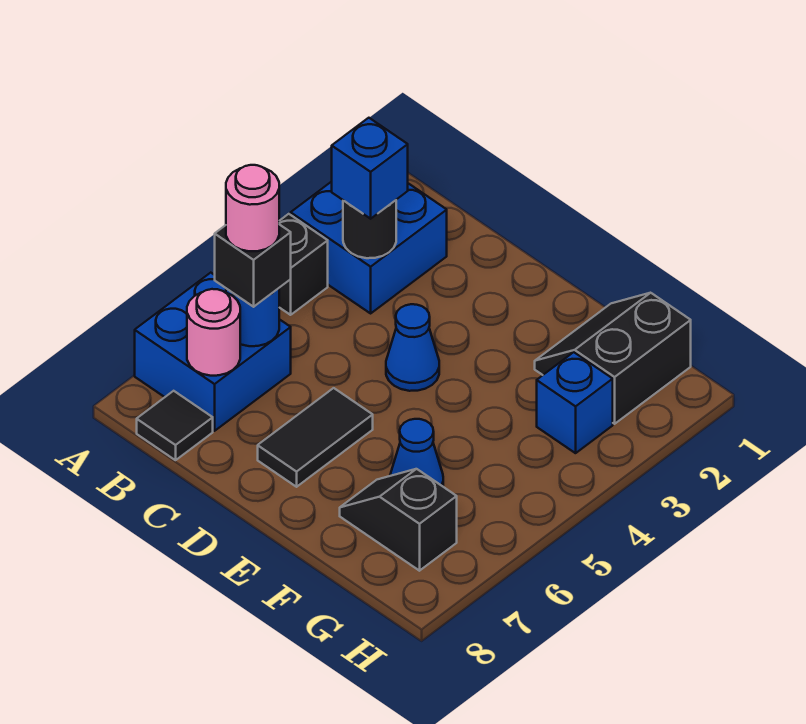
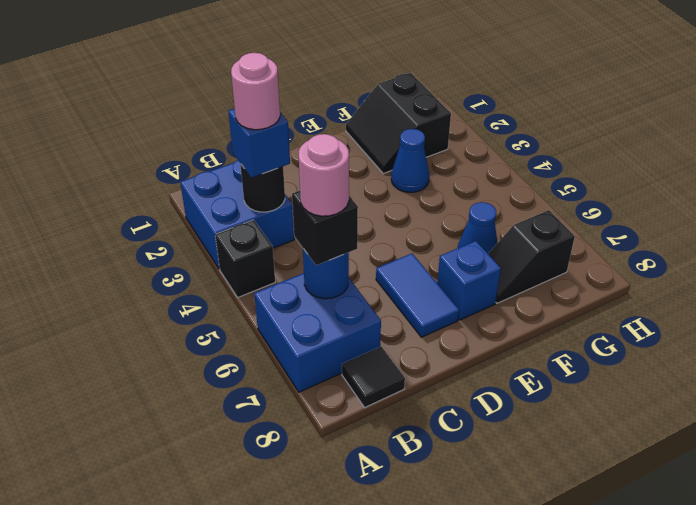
pink 1x1 round brick [187,289,240,376] -> pink 1x1 round brick moved to [231,53,280,130]
blue 1x1 cone [386,304,439,391] -> blue 1x1 cone moved to [391,129,429,192]
black 1x2 tile [258,388,373,487] -> blue 1x2 tile [376,253,459,337]
blue 1x1 brick [537,352,613,453] -> blue 1x1 brick moved to [437,241,501,320]

